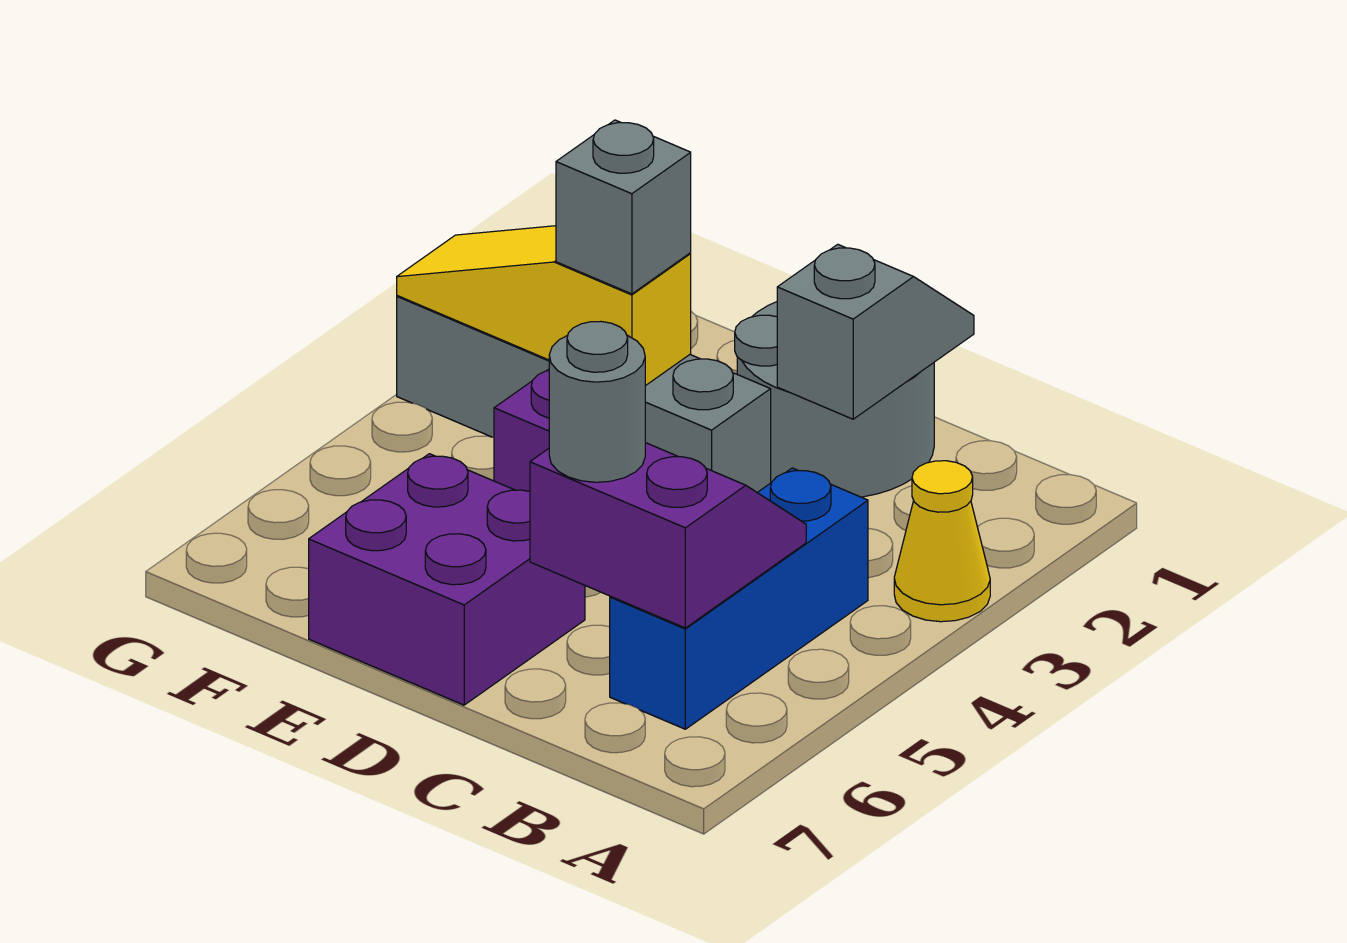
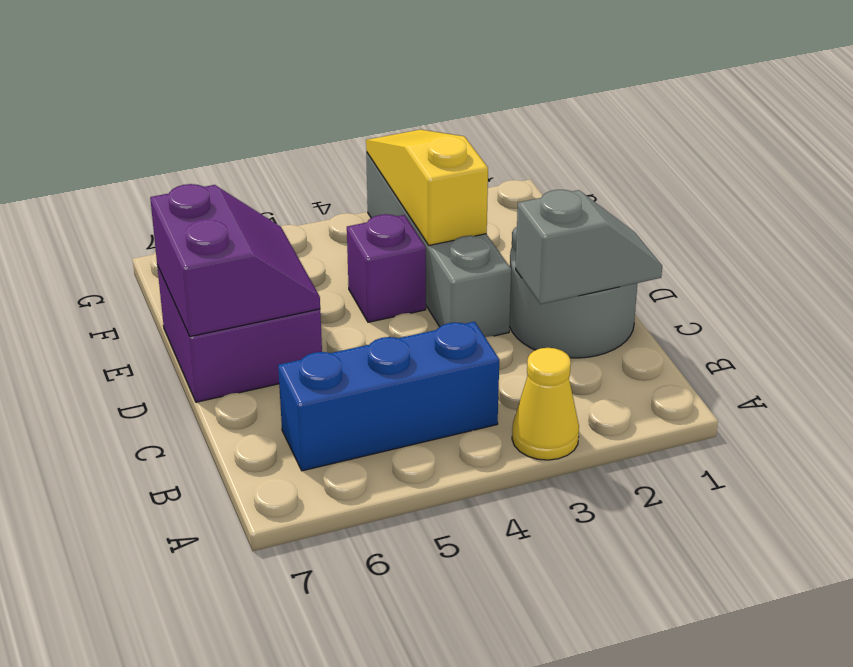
purple 2x2 slope [530,443,806,628] -> purple 2x2 slope moved to [150,184,320,337]
grey 1x1 round brick [549,322,645,482] -> none
grey 1x1 brick [556,120,691,294] -> none

